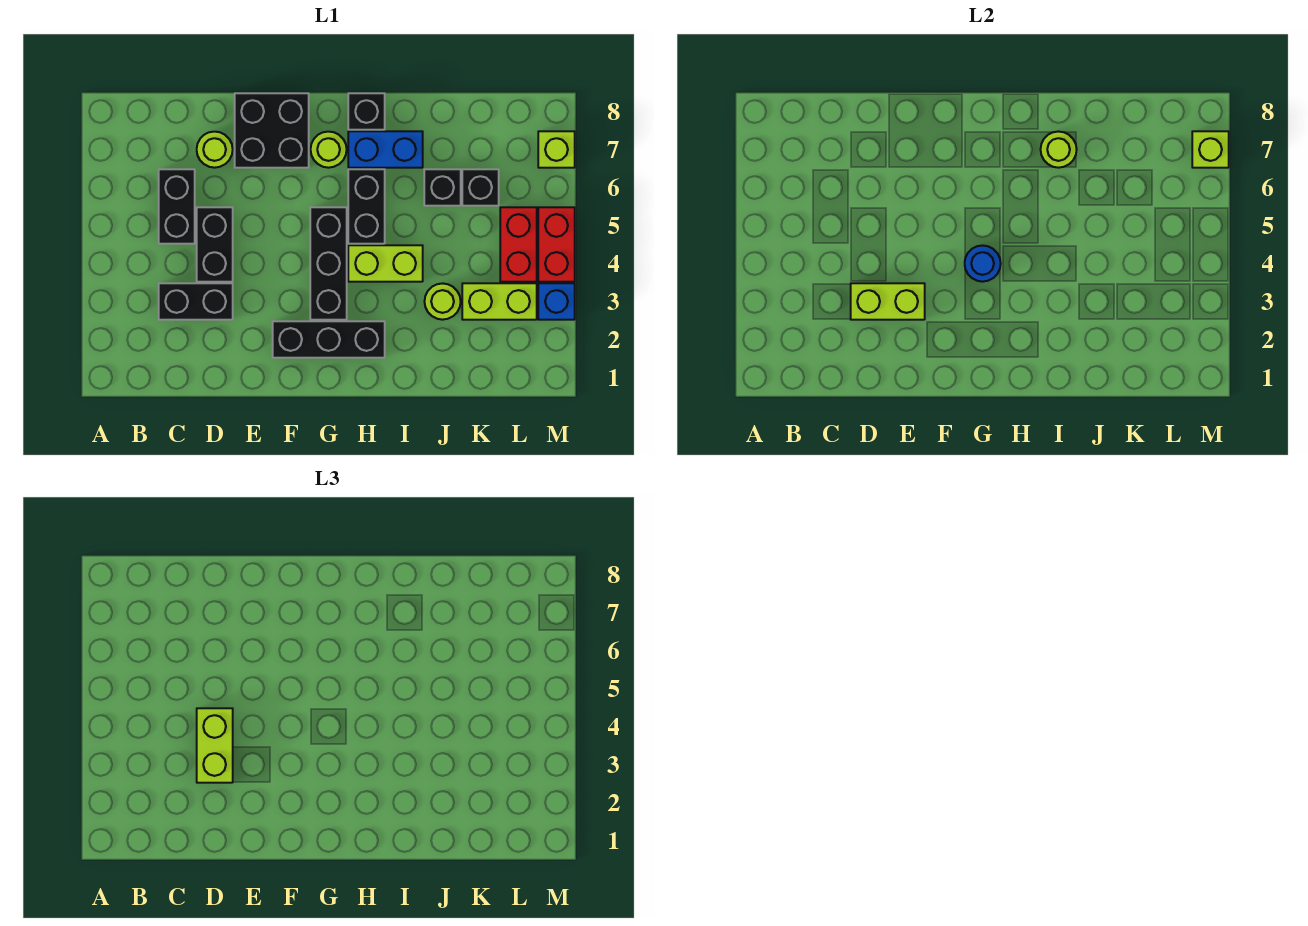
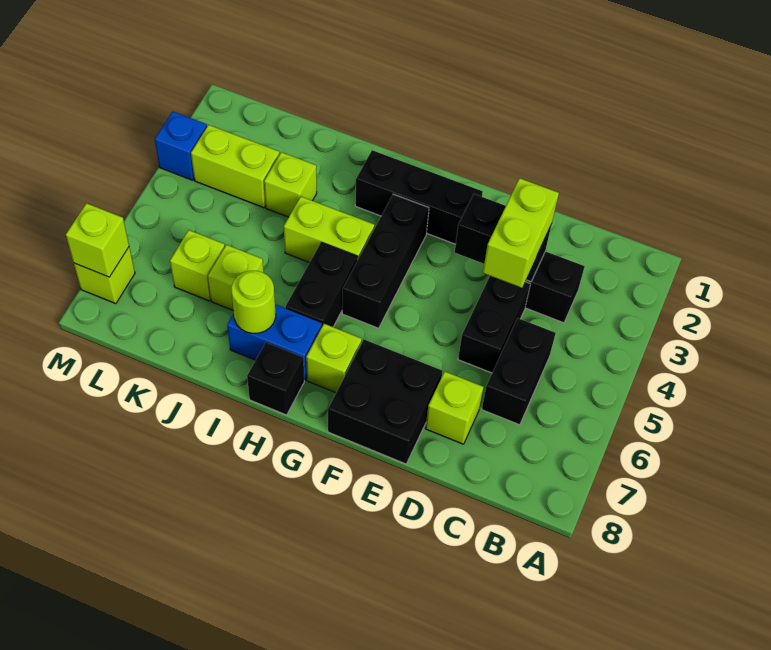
lime 1x2 brick [851,283,925,320] -> black 1x2 brick [455,194,552,282]
lime 1x1 round brick [197,132,233,168] -> lime 1x1 brick [425,372,483,444]
blue 1x1 round brick [965,246,1001,282] -> none
lime 1x1 round brick [311,132,347,168] -> lime 1x1 brick [306,324,362,393]
lime 1x1 round brick [425,283,461,320] -> lime 1x1 brick [264,152,317,217]
black 1x1 brick [424,169,461,206] -> lime 1x1 brick [208,245,264,311]
black 1x1 brick [462,169,499,206] -> lime 1x1 brick [170,230,225,301]
red 1x2 brick [500,207,537,282] -> none
red 1x2 brick [538,207,575,282] -> none

